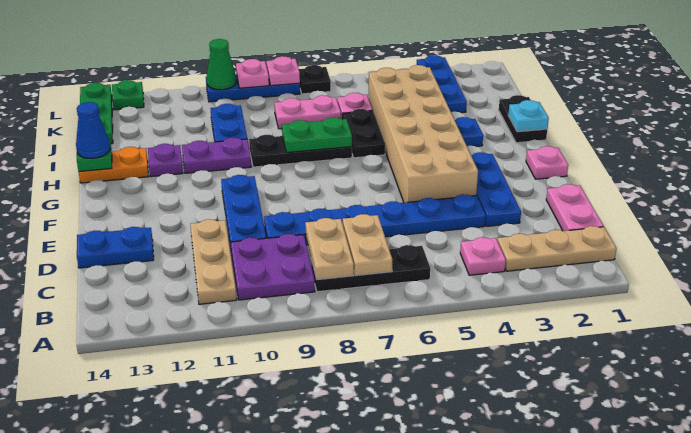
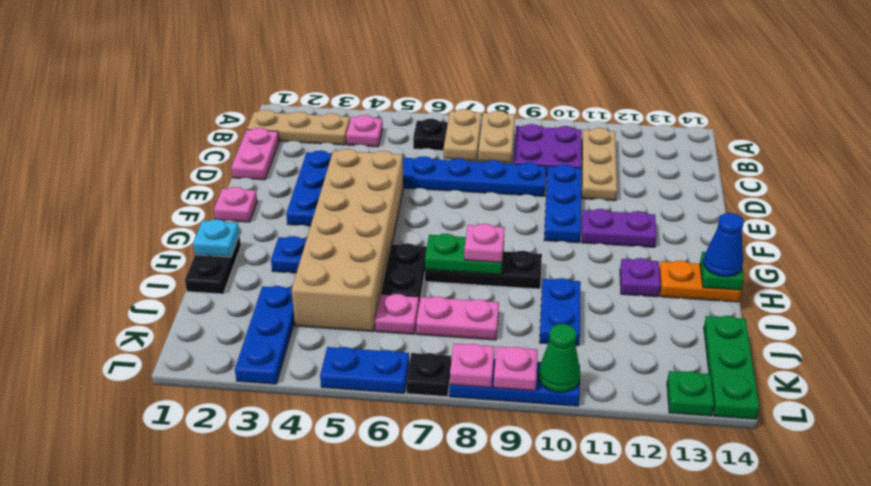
blue 1x2 plate [77,227,154,268] -> blue 1x2 plate moved to [320,347,409,393]
none -> pink 1x1 plate [464,224,505,262]
purple 1x2 plate [182,138,251,173] -> purple 1x2 plate moved to [582,209,657,247]

